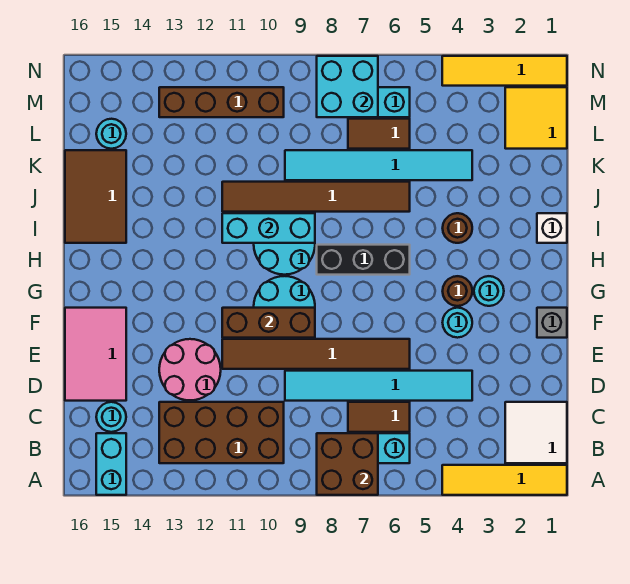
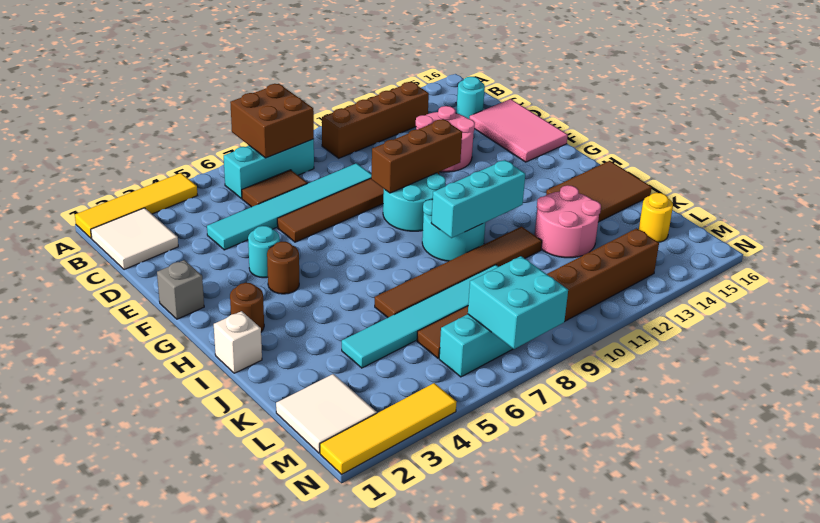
cyan 1x2 brick [96,433,126,495] -> none
brown 2x4 brick [159,402,284,463] -> brown 1x4 brick [322,82,429,158]
cyan 1x1 round brick [474,276,504,306] -> none
black 1x3 brick [317,245,410,275] -> none
brown 1x1 round brick [443,213,472,243] -> brown 1x1 round brick moved to [230,283,264,332]
brown 2x3 tile [65,150,126,243] -> brown 2x3 tile turned to [546,161,652,222]
none -> pink 2x2 round brick [535,185,601,258]
yellow 2x2 tile [505,87,567,149] -> white 2x2 tile [276,374,377,453]
cyan 1x1 round brick [96,119,126,149] -> yellow 1x1 round brick [639,193,673,242]

